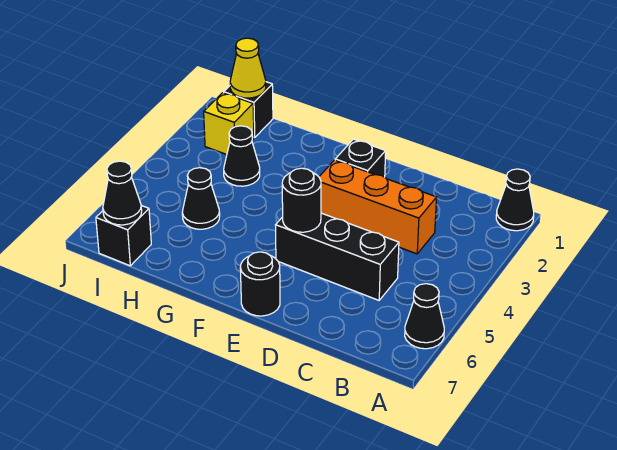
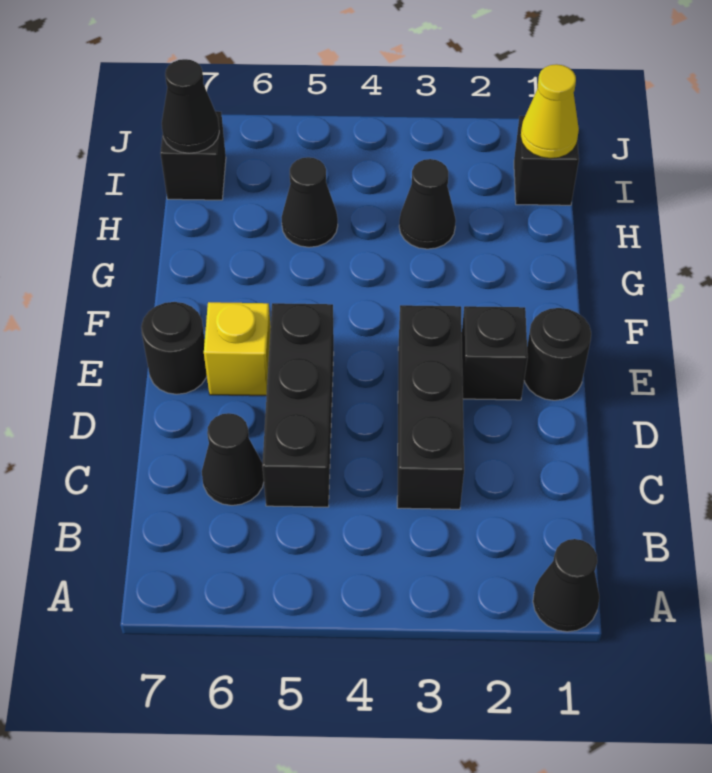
black 1x1 cone [405,284,444,349] -> black 1x1 cone moved to [202,413,264,505]
orange 1x3 brick [319,160,437,254] -> black 1x3 brick [397,305,464,509]
black 1x1 round brick [282,168,321,232] -> black 1x1 round brick moved to [524,308,591,400]
yellow 1x1 brick [204,93,254,155] -> yellow 1x1 brick moved to [204,302,271,396]

